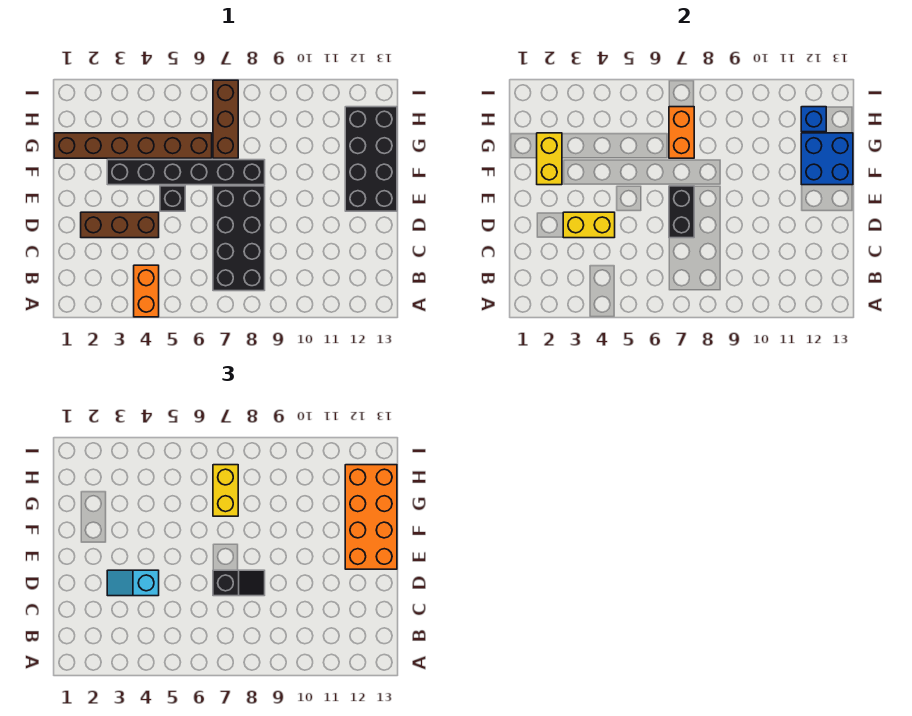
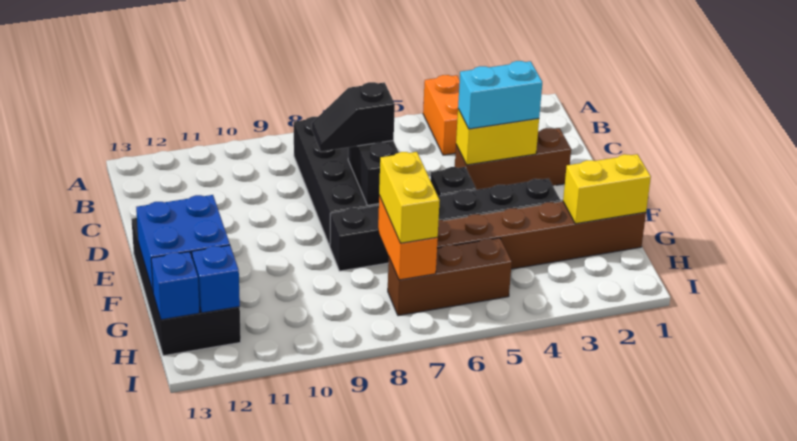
cyan 1x2 slope [107,570,159,596] -> cyan 1x2 brick [458,61,542,129]
orange 2x4 brick [345,465,397,569] -> none
yellow 1x2 brick [537,133,562,185] -> yellow 1x2 brick turned to [563,154,651,224]
brown 1x3 brick [213,80,238,158] -> brown 1x3 brick turned to [388,238,512,316]
none -> blue 1x1 brick [151,252,199,320]

